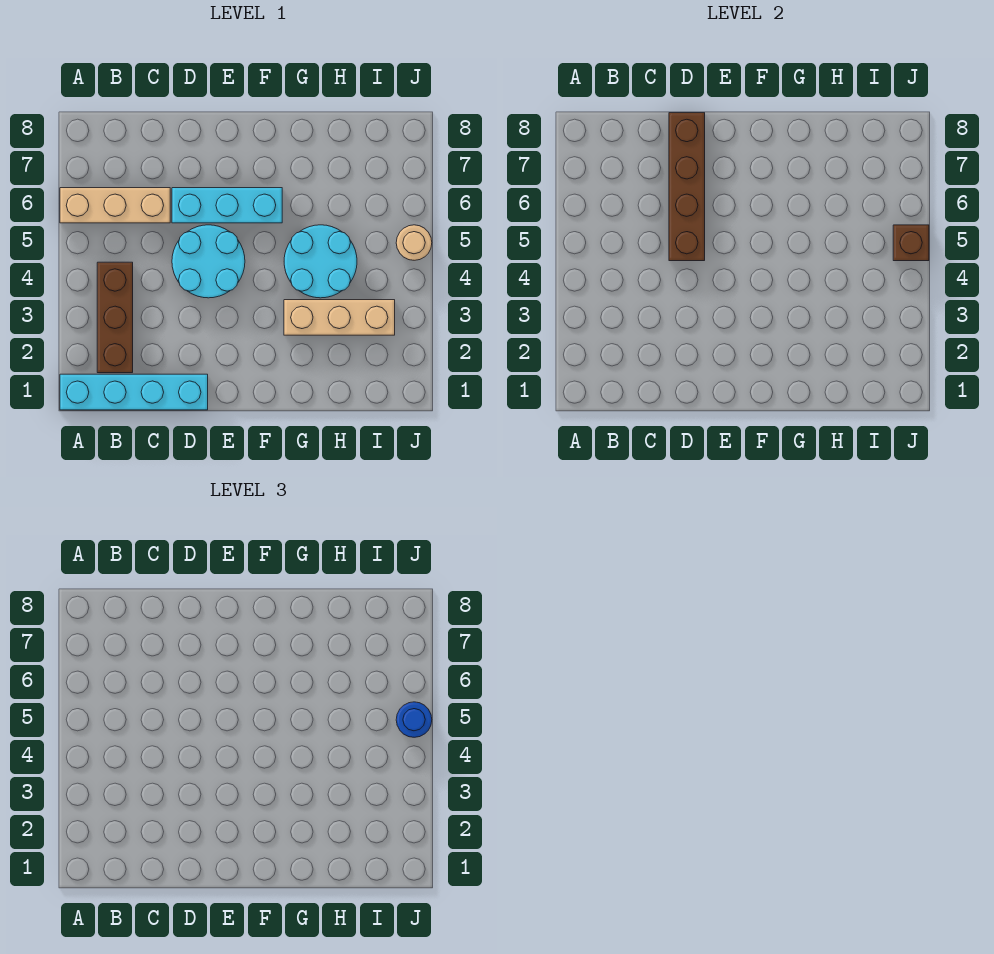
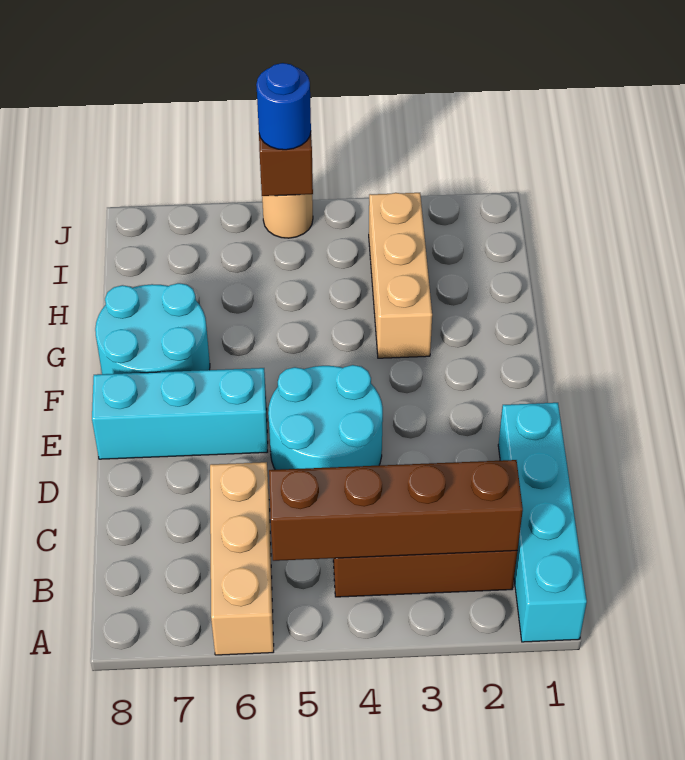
brown 1x4 brick [669,113,705,261] -> brown 1x4 brick moved to [269,460,523,561]
cyan 1x3 brick [172,188,282,223] -> cyan 1x3 brick turned to [92,368,268,459]
cyan 2x2 round brick [284,225,357,298] -> cyan 2x2 round brick moved to [95,283,210,374]

